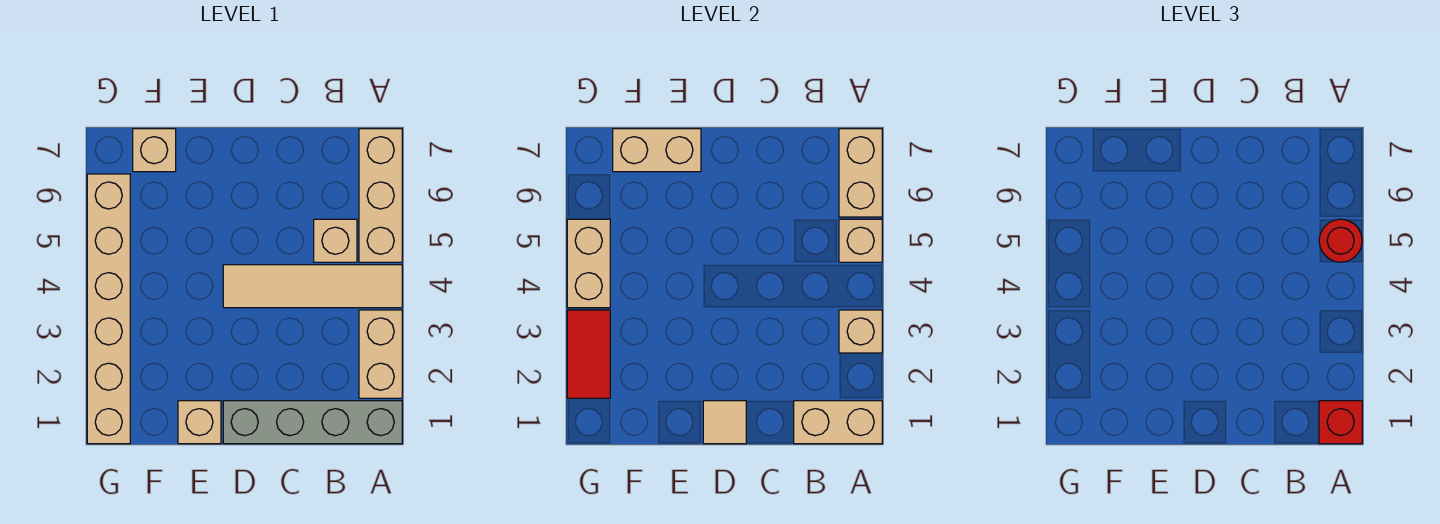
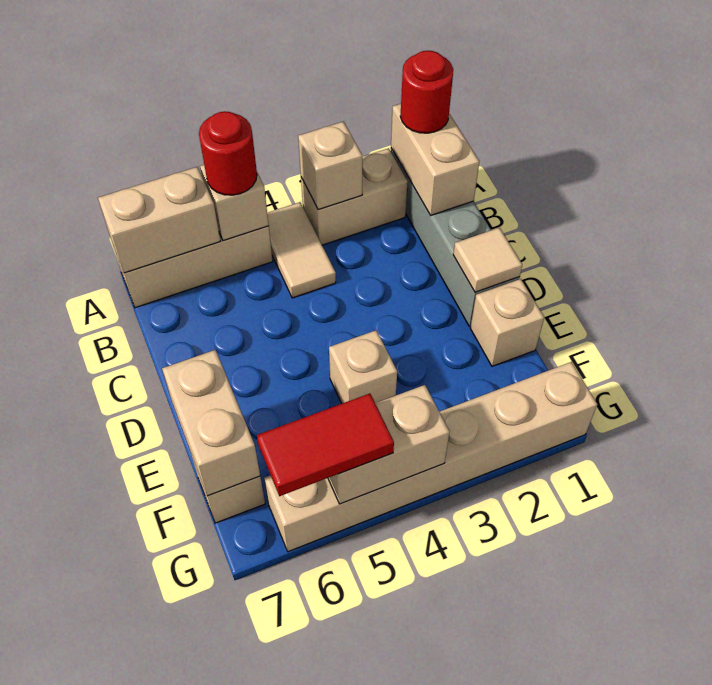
red 1x1 brick [1319,401,1362,444] -> red 1x1 round brick [400,50,453,133]
tan 1x4 tile [223,265,402,308] -> tan 1x2 tile [267,202,336,298]
tan 1x1 brick [314,219,357,262] -> tan 1x1 brick moved to [329,330,397,403]
red 1x2 tile [567,310,610,398] -> red 1x2 tile moved to [257,394,394,496]

